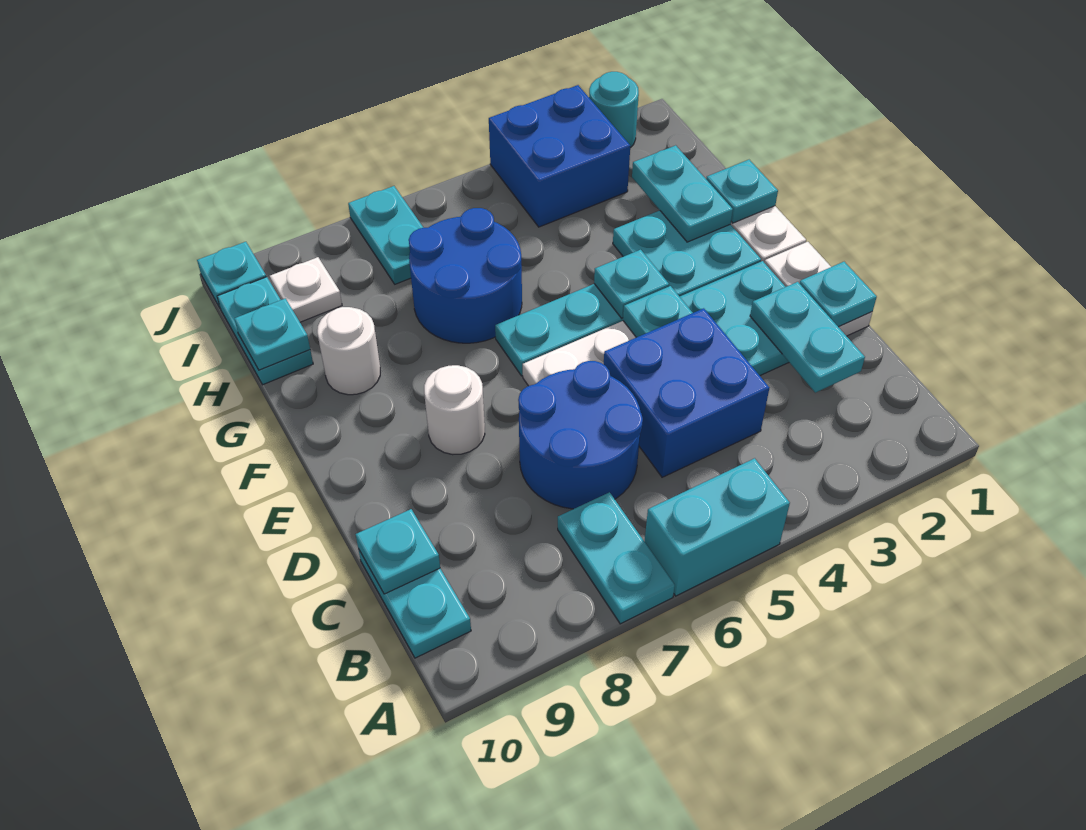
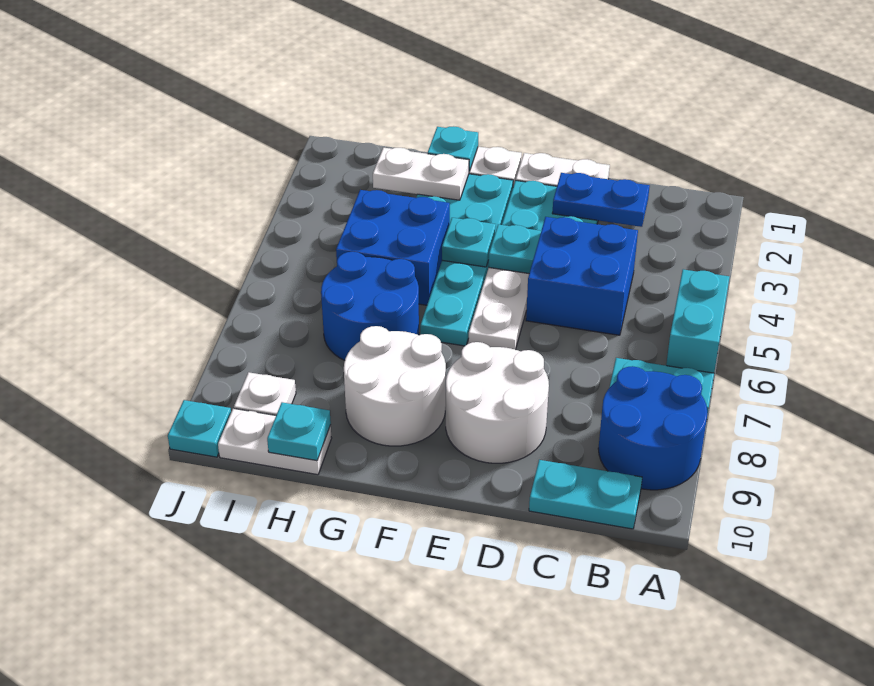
cyan 1x2 plate [750,282,865,393] -> blue 1x2 plate [552,173,650,227]
blue 2x2 round brick [518,361,643,509] -> blue 2x2 round brick moved to [598,366,707,490]
cyan 1x1 plate [356,509,440,594] -> none
cyan 1x1 plate [799,262,877,327] -> none
white 1x1 round brick [424,365,485,455] -> white 2x2 round brick [446,342,549,463]
cyan 1x2 plate [632,145,733,242] -> white 1x2 plate [373,148,469,200]
white 1x1 round brick [317,307,380,395] -> white 2x2 round brick [344,326,446,446]
cyan 1x2 plate [217,277,313,385] -> white 1x2 plate [218,408,332,475]
blue 2x2 brick [489,85,630,227] -> blue 2x2 brick moved to [336,190,450,305]
cyan 1x2 plate [348,186,423,284] -> none
cyan 1x1 round brick [589,72,639,148] -> none

